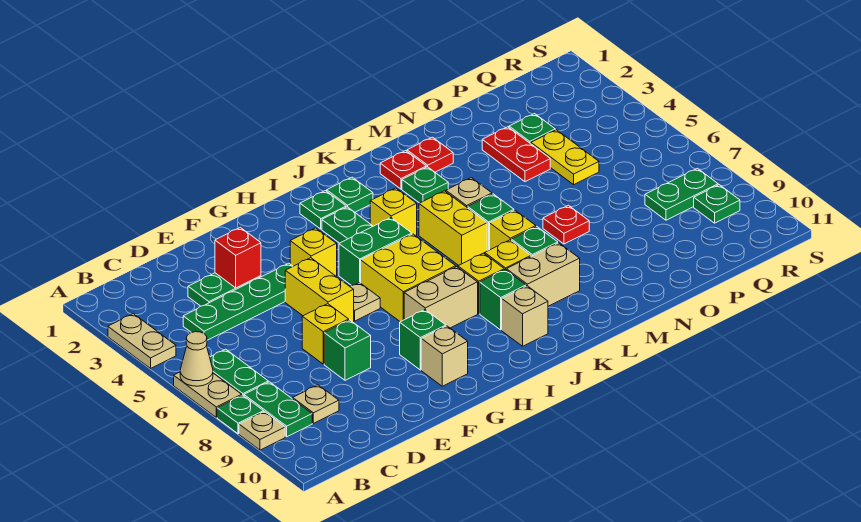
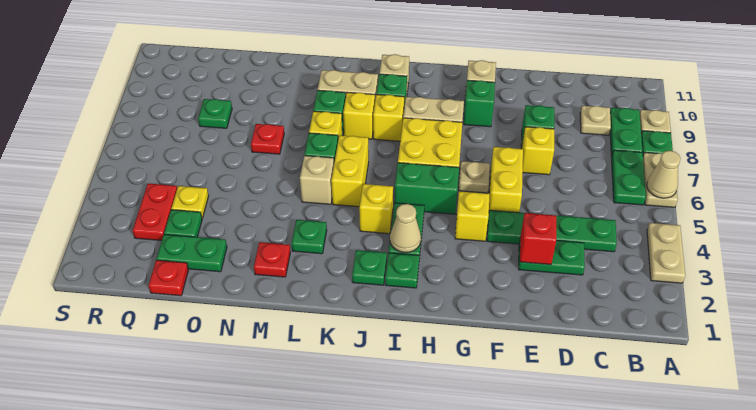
none -> tan 1x1 cone [390,204,421,253]
red 1x1 plate [380,151,426,189] -> red 1x1 plate moved to [149,260,188,296]
red 1x2 plate [482,127,550,182] -> red 1x2 plate moved to [133,184,177,241]
yellow 1x2 plate [531,130,599,185] -> yellow 1x1 plate [171,186,209,218]
green 1x2 plate [645,168,718,220] -> green 1x2 plate moved to [156,234,227,272]
green 1x1 plate [694,185,740,223] -> green 1x1 plate moved to [198,99,232,128]

